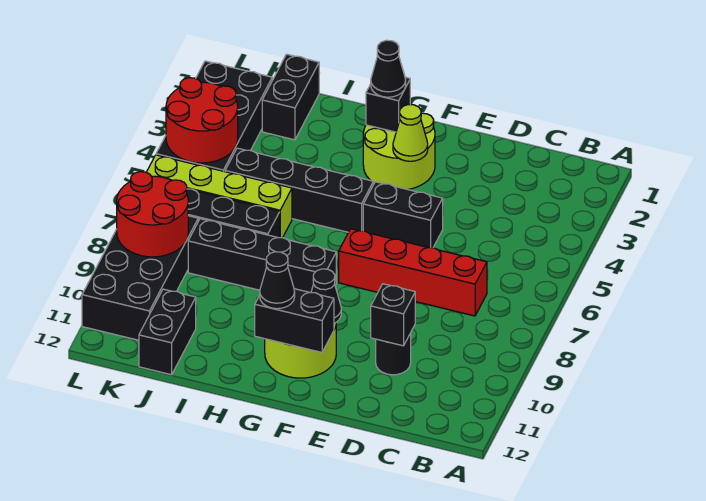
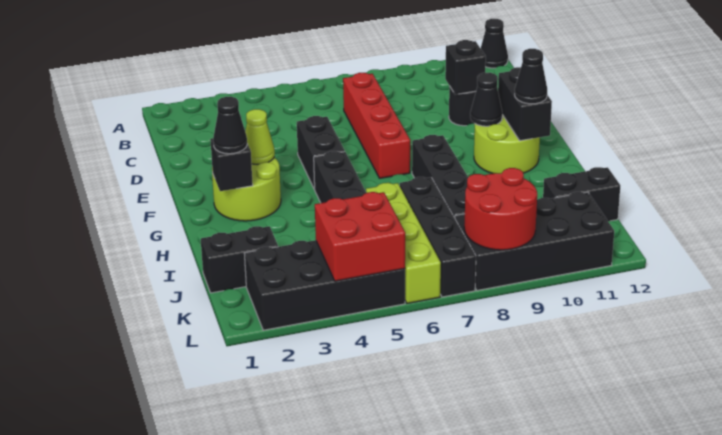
none -> black 1x1 cone [481,19,508,68]
red 2x2 round brick [166,78,238,163] -> red 2x2 brick [315,192,405,281]

